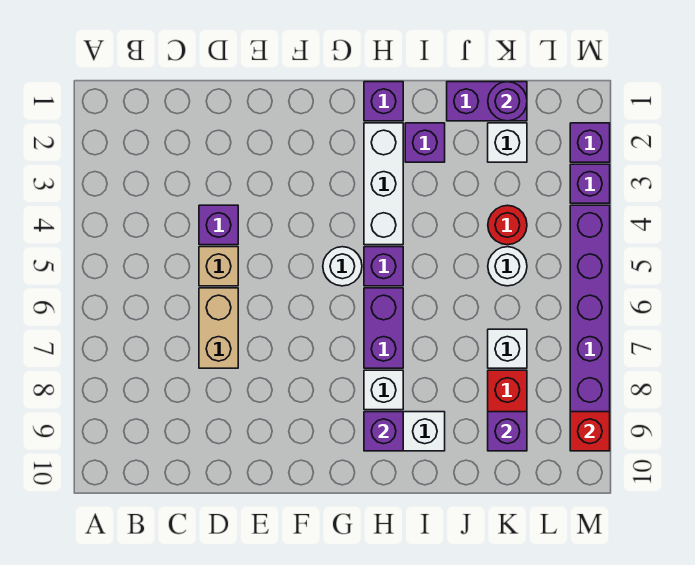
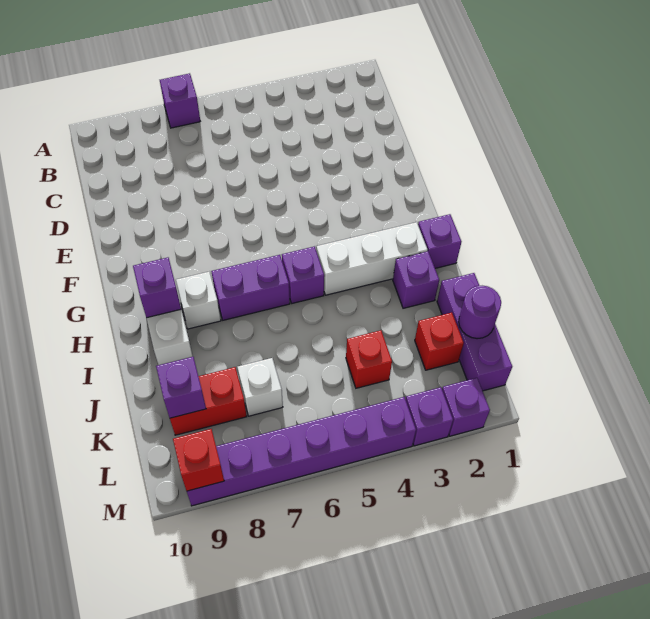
purple 1x1 brick [199,205,238,245] -> purple 1x1 brick moved to [160,73,200,128]
tan 1x1 brick [199,247,238,286] -> none
tan 1x2 brick [199,288,238,368] -> none
white 1x1 round brick [323,247,362,286] -> none
purple 1x2 brick [447,82,527,121] -> purple 1x3 brick [437,273,512,391]
white 1x1 brick [488,123,527,162] -> red 1x1 brick [415,313,464,370]
red 1x1 round brick [488,205,527,245] -> red 1x1 brick [346,330,392,388]
white 1x1 round brick [488,247,527,286] -> none

